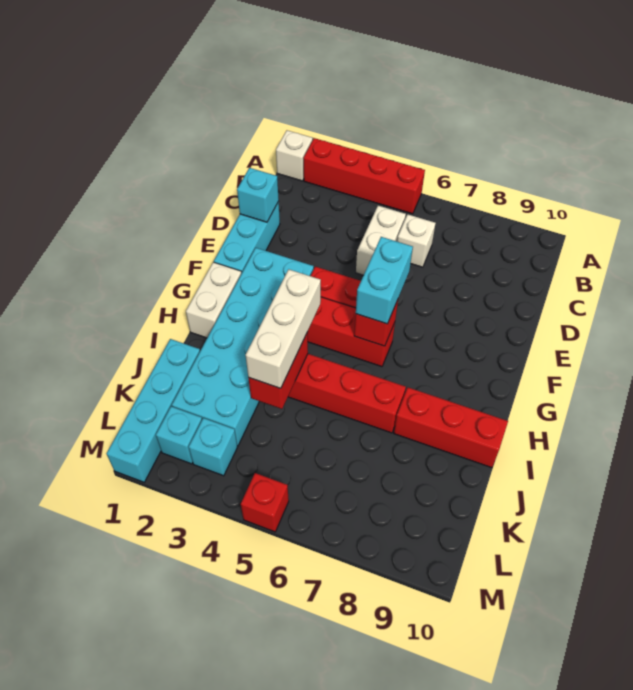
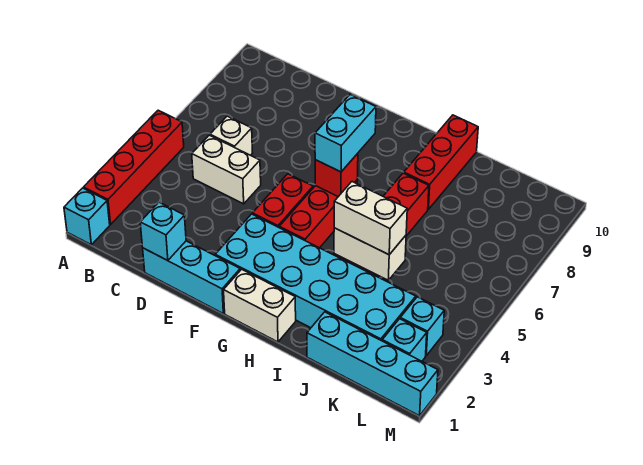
white 1x1 brick [276,130,313,181] -> cyan 1x1 brick [64,188,110,245]
cyan 1x2 brick [356,237,413,324] -> cyan 1x2 brick turned to [315,95,376,172]
white 1x3 brick [246,269,321,388] -> white 1x2 brick [334,182,407,255]
red 1x2 brick [249,332,308,409] -> white 1x2 brick [334,228,406,280]
red 1x1 brick [241,473,289,532] -> none

